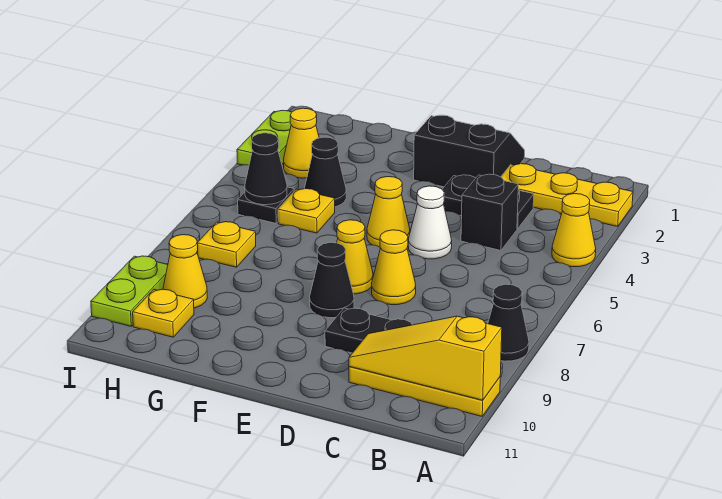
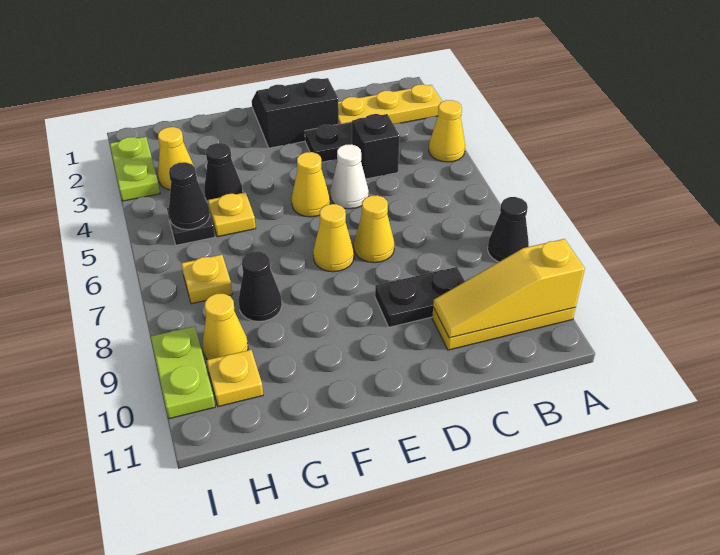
black 1x1 cone [310,242,354,318] -> black 1x1 cone moved to [239,251,282,322]

